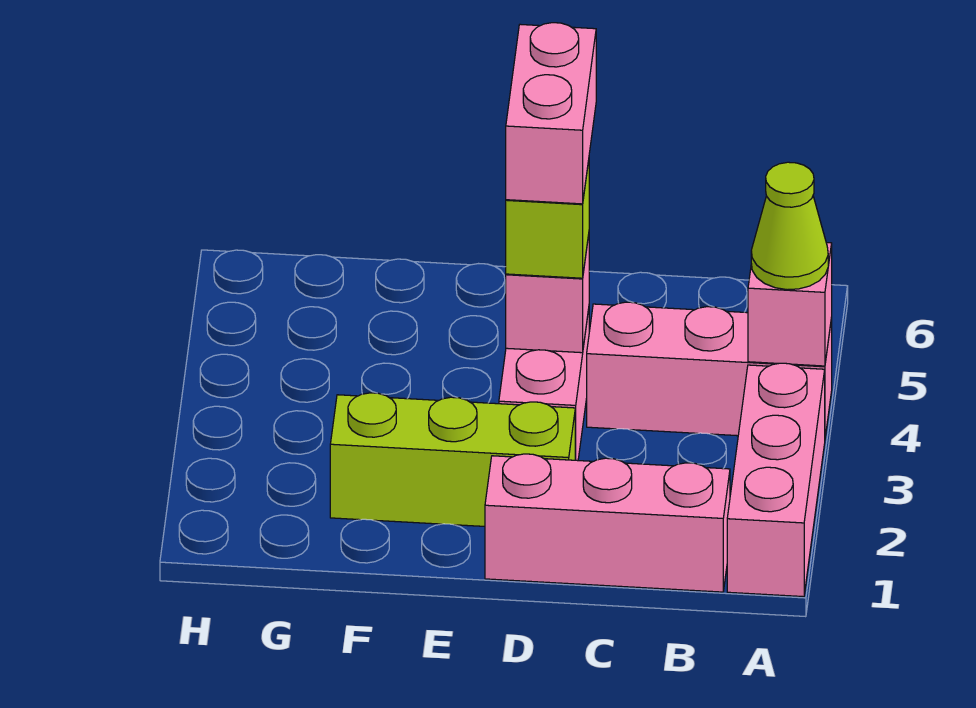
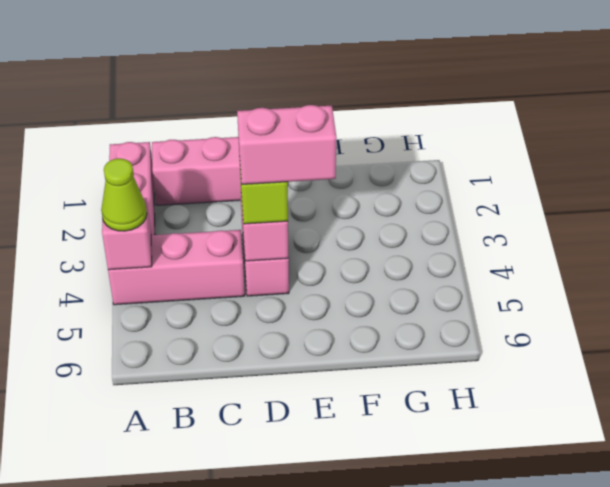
lime 1x3 brick [330,393,575,526] -> none
pink 1x2 brick [506,23,596,204] -> pink 1x2 brick turned to [237,105,337,184]

